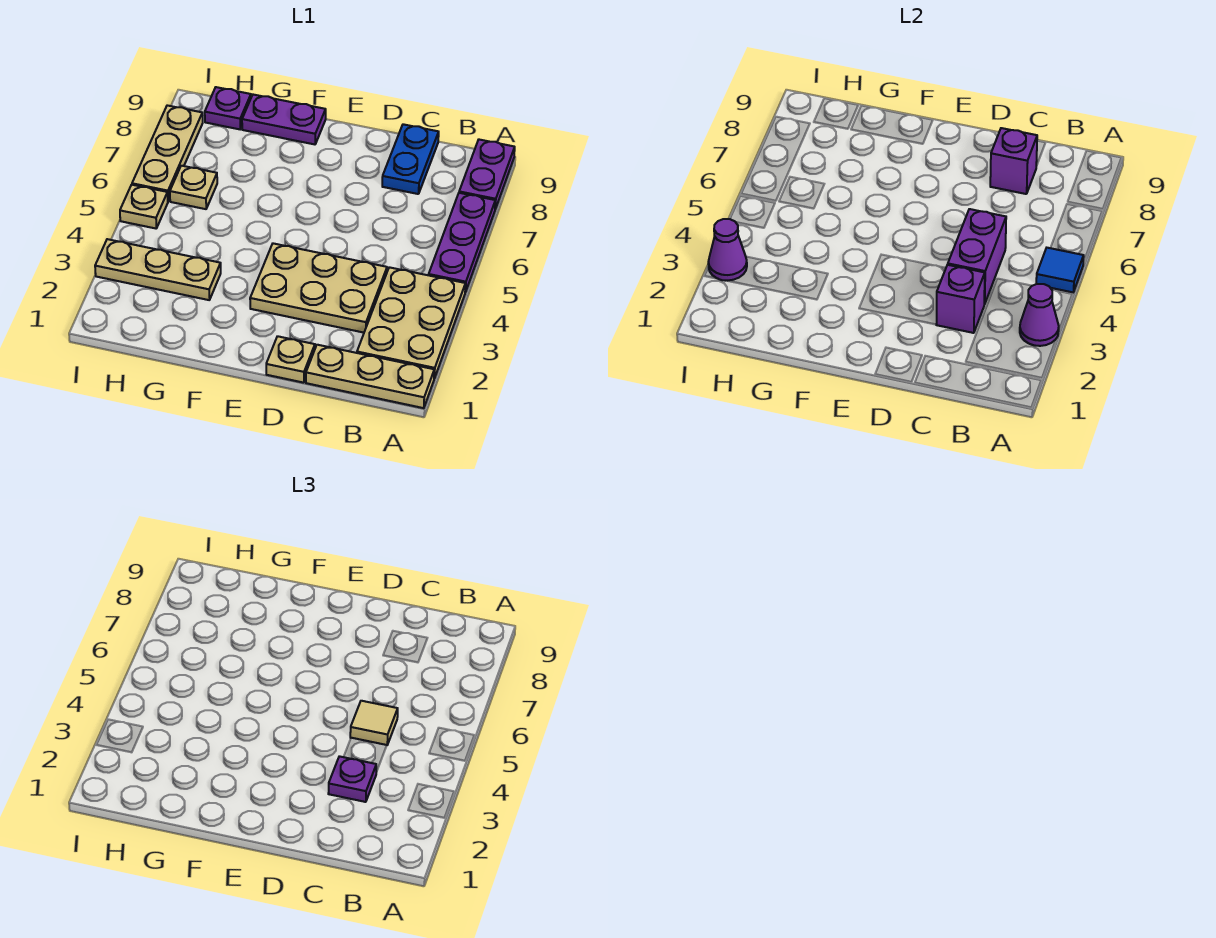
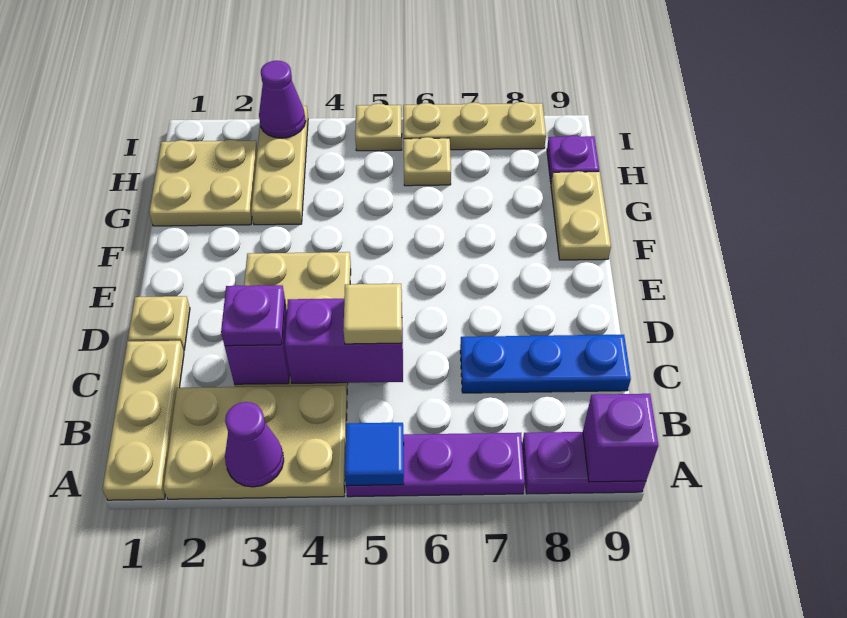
blue 1x2 plate [382,124,439,194] -> blue 1x3 plate [460,335,631,393]
purple 1x1 brick [990,128,1037,194] -> purple 1x1 brick moved to [583,394,658,482]
purple 1x2 plate [242,95,326,144] -> tan 1x2 plate [551,171,611,260]
none -> tan 2x2 plate [149,140,257,226]

